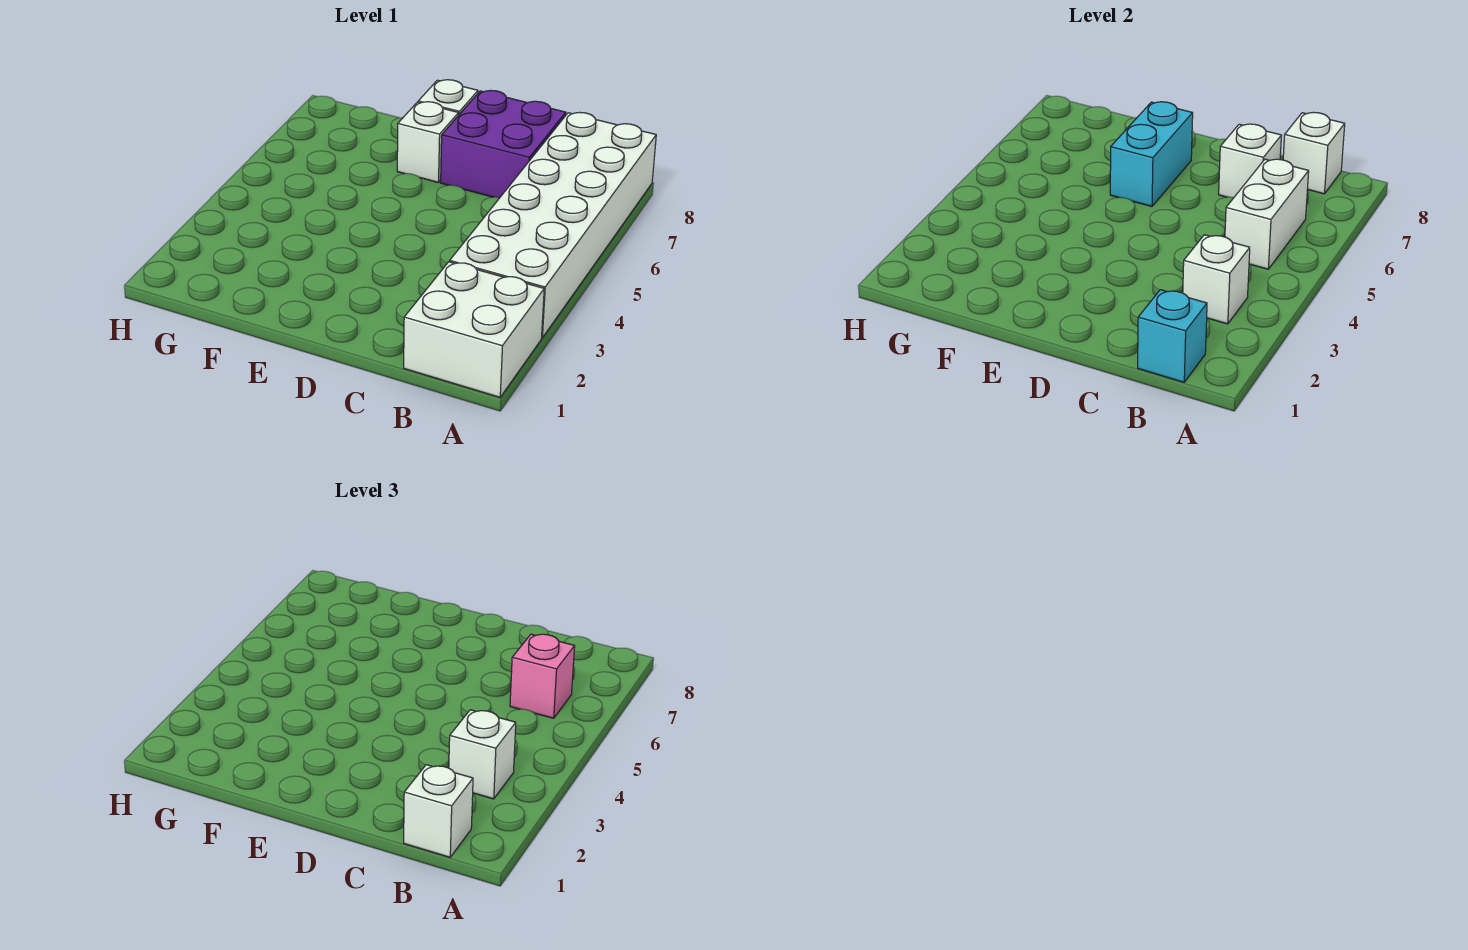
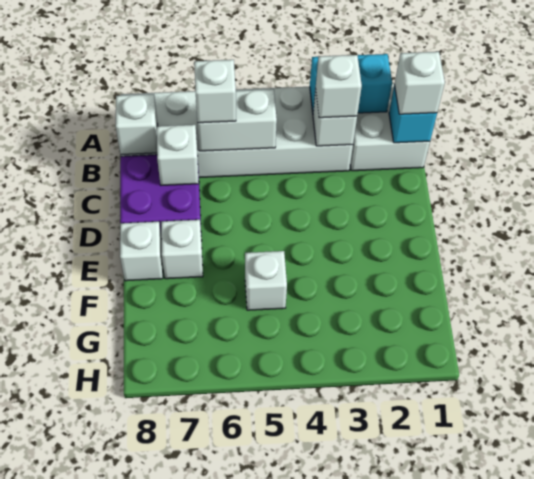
pink 1x1 brick [510,634,575,718] -> white 1x1 brick [194,60,236,123]
cyan 1x2 brick [1110,102,1193,206] -> cyan 1x2 brick moved to [310,54,392,113]
none -> white 1x1 brick [245,251,287,310]

